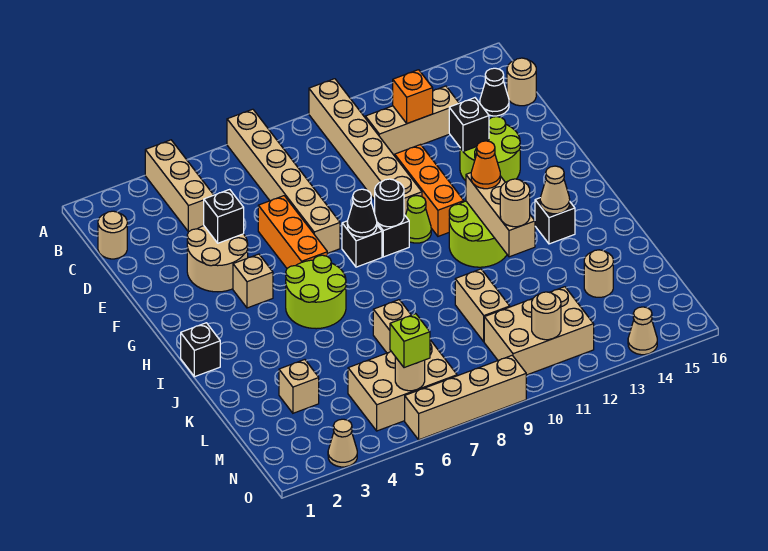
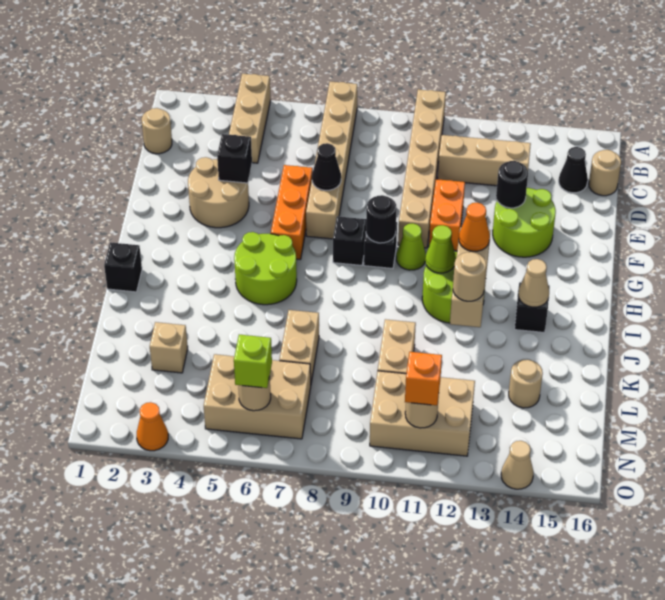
orange 1x1 brick [393,70,433,124] -> orange 1x1 brick moved to [405,352,442,405]
orange 1x3 brick [395,145,464,236] -> orange 1x2 brick [429,179,465,251]
black 1x1 brick [449,98,489,151] -> black 1x1 round brick [496,161,528,208]
tan 1x1 brick [233,254,273,308] -> none
black 1x1 cone [347,189,377,237] -> black 1x1 cone moved to [312,143,341,190]
none -> lime 1x1 cone [425,225,456,273]
tan 1x1 cone [328,419,357,467] -> orange 1x1 cone [137,402,168,451]
tan 1x4 brick [405,355,526,440] -> none

